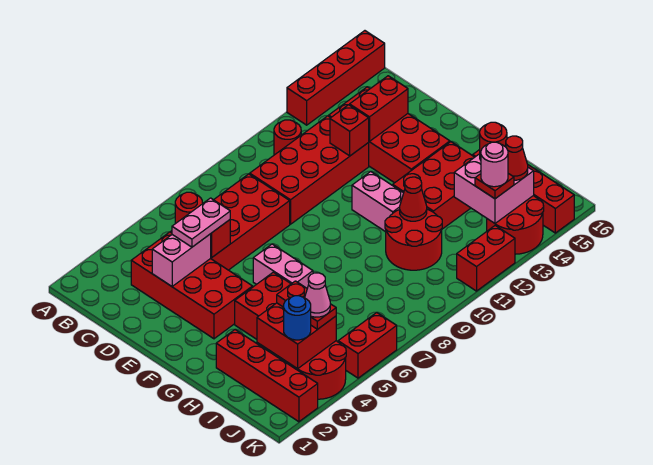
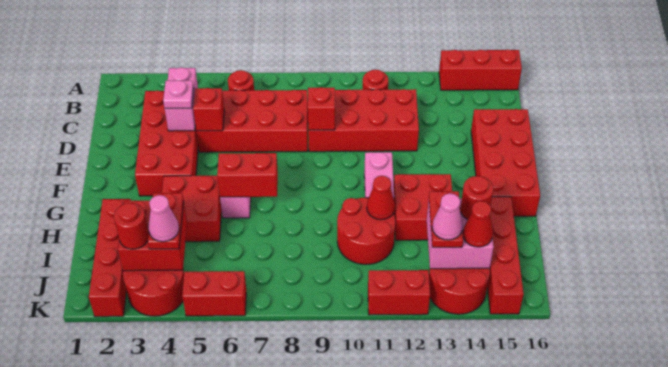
red 1x4 brick [287,31,385,125] -> red 1x3 brick [439,49,522,90]
red 2x4 brick [329,87,450,183] -> red 2x4 brick moved to [471,109,540,216]
pink 1x2 brick [152,234,211,286] -> pink 1x2 brick turned to [165,67,198,131]
pink 1x2 plate [172,198,230,247] -> pink 1x1 plate [163,80,194,108]
red 1x1 brick [330,105,369,156] -> red 1x1 brick moved to [308,87,335,130]
red 1x2 brick [350,76,408,142] -> red 1x2 brick moved to [217,153,278,197]
red 2x3 brick [393,142,474,229] -> red 2x2 brick [394,174,452,240]
blue 1x1 round brick [284,296,311,340] -> red 1x1 round brick [114,203,149,249]
red 1x1 plate [475,174,514,199] -> red 1x2 plate [429,191,463,247]
pink 1x1 round brick [481,142,508,187] -> pink 1x1 cone [432,193,463,240]

